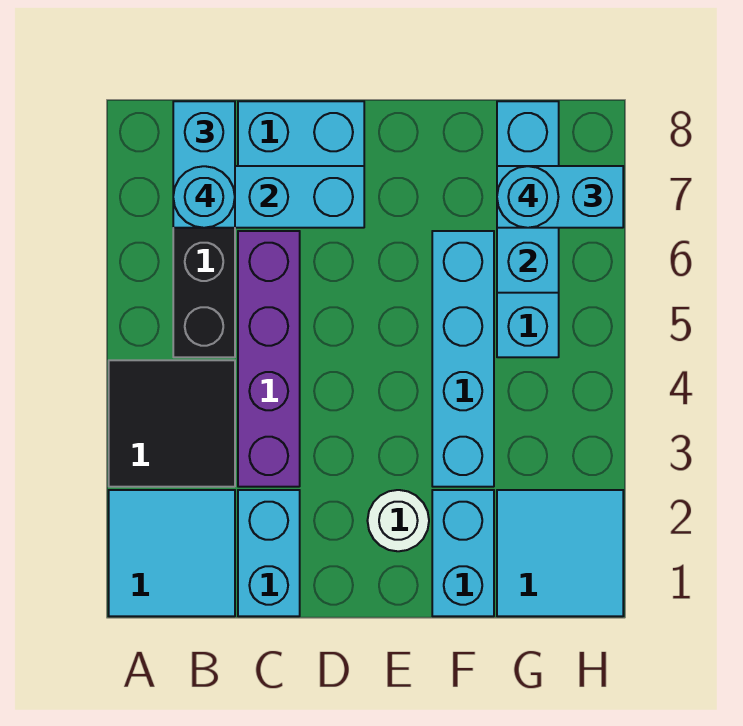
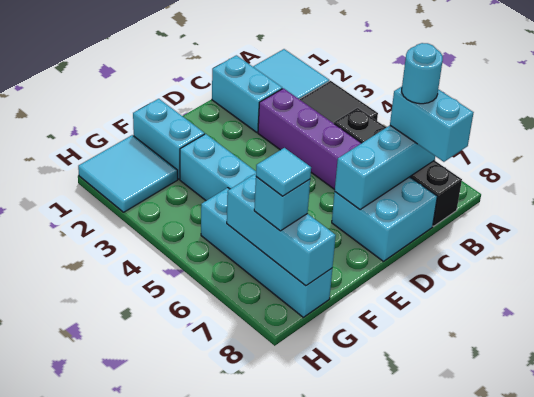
white 1x1 round brick [367,490,429,551] -> none
cyan 1x2 brick [497,166,623,228] -> cyan 1x1 brick [254,177,310,231]
cyan 1x1 round brick [497,166,558,228] -> cyan 1x1 tile [256,148,311,196]

